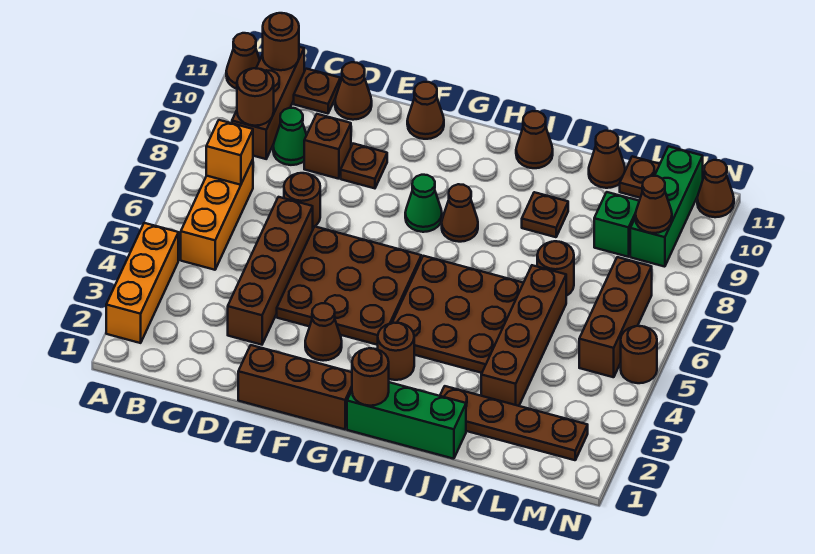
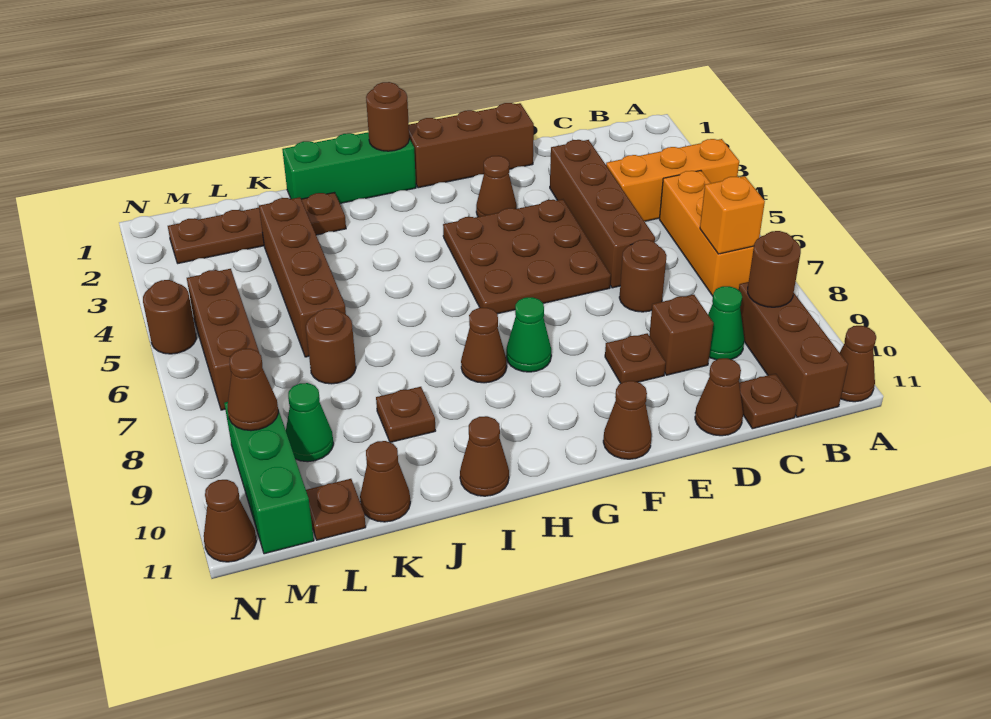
orange 1x3 brick [106,223,178,343] -> orange 1x3 brick turned to [606,139,739,221]
brown 1x1 round brick [263,13,299,70] -> none
brown 1x1 round brick [378,323,414,380] -> none
brown 3x3 plate [392,256,523,373] -> none
green 1x1 brick [594,192,639,257] -> green 1x1 cone [286,383,334,462]

